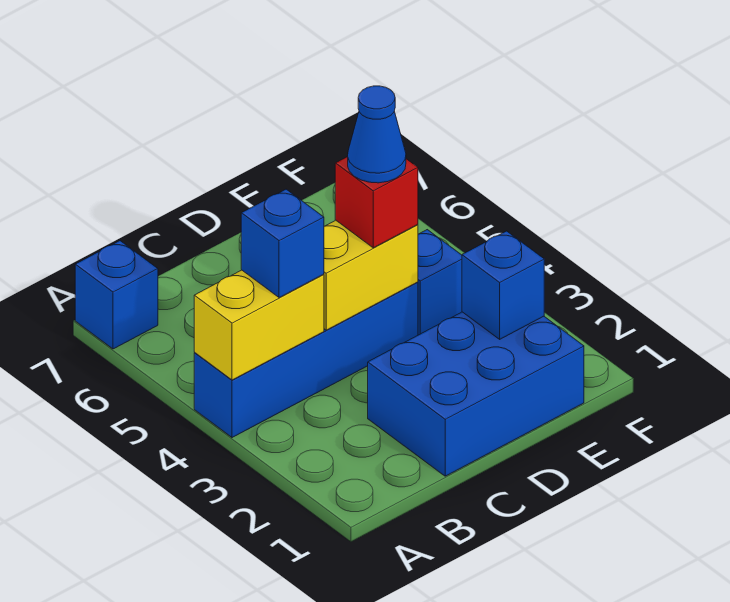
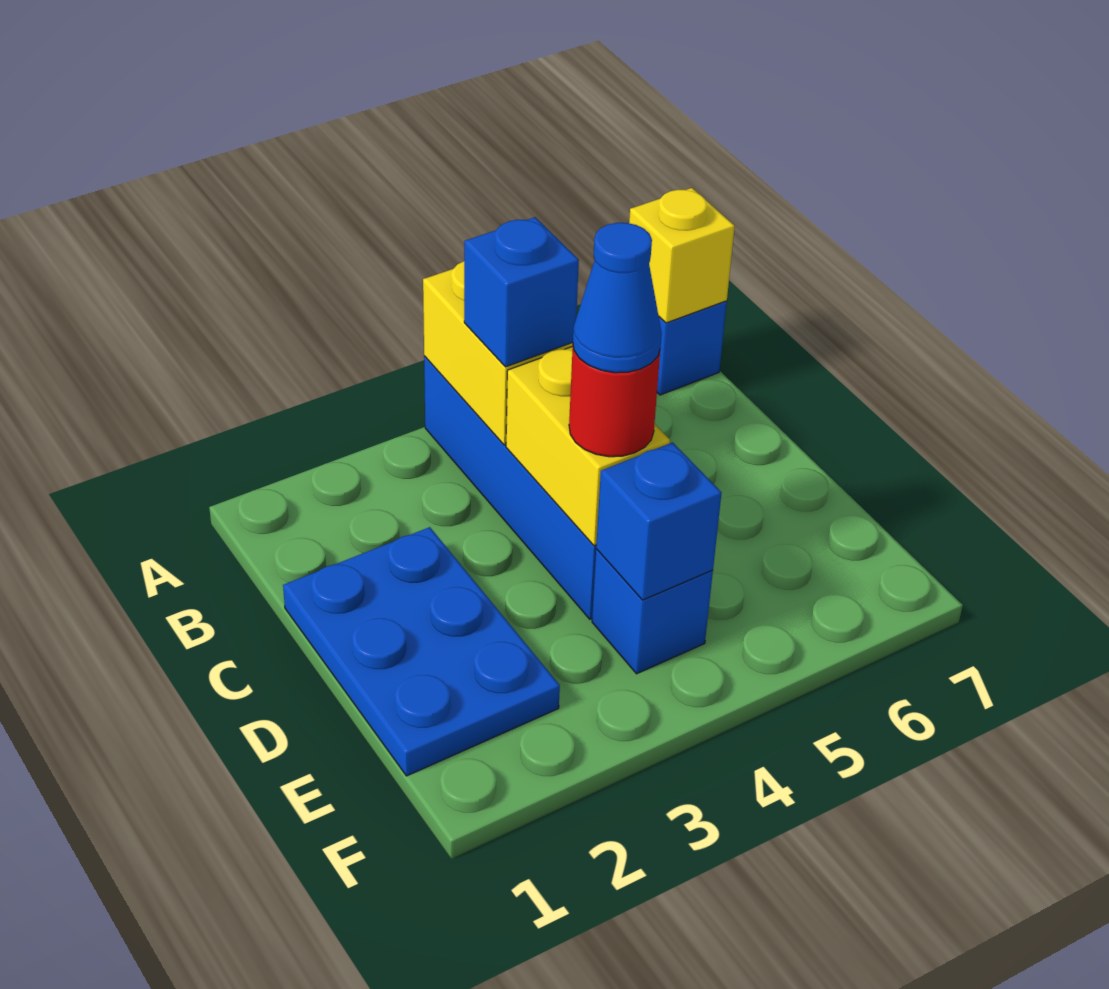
none -> yellow 1x1 brick [629,188,735,323]
blue 2x3 brick [368,312,584,476] -> blue 2x3 plate [283,527,560,776]
red 1x1 brick [335,157,418,248] -> red 1x1 round brick [569,347,660,457]
blue 1x1 brick [462,231,544,339] -> blue 1x1 brick moved to [596,442,721,600]

